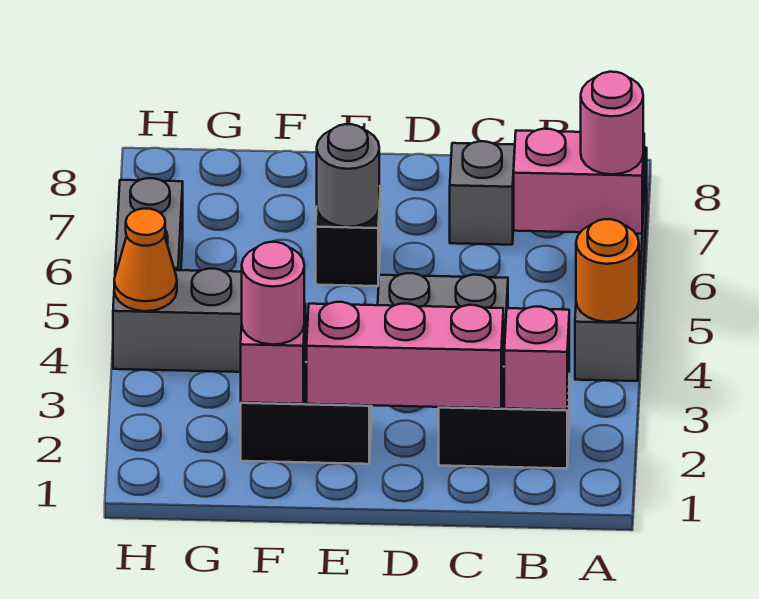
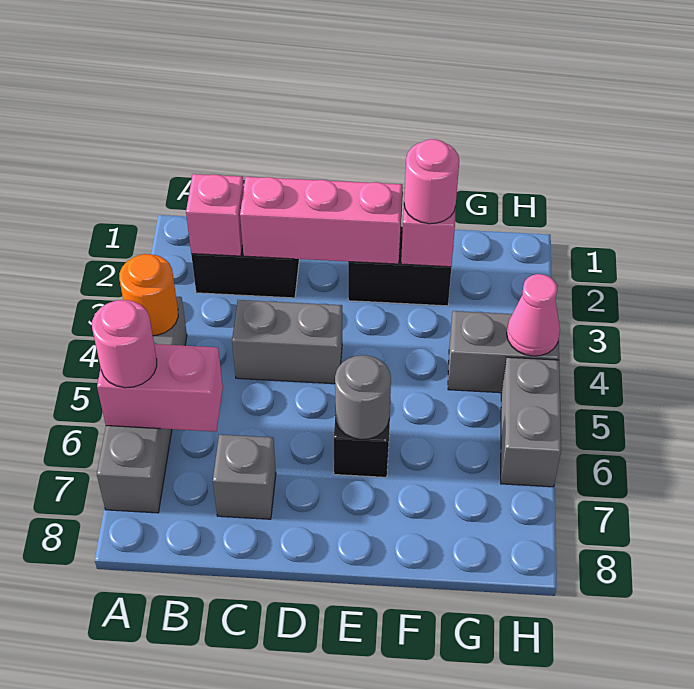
orange 1x1 cone [114,209,177,311] -> pink 1x1 cone [507,274,560,356]

